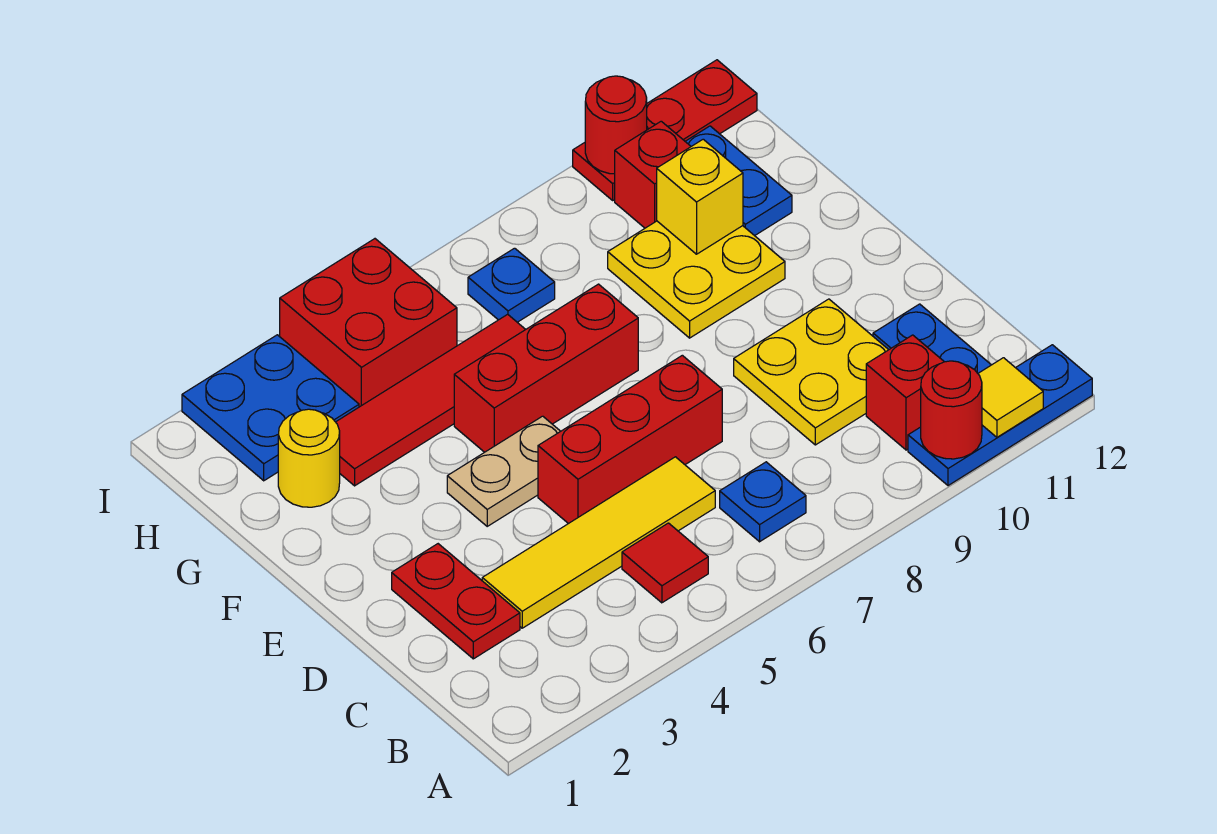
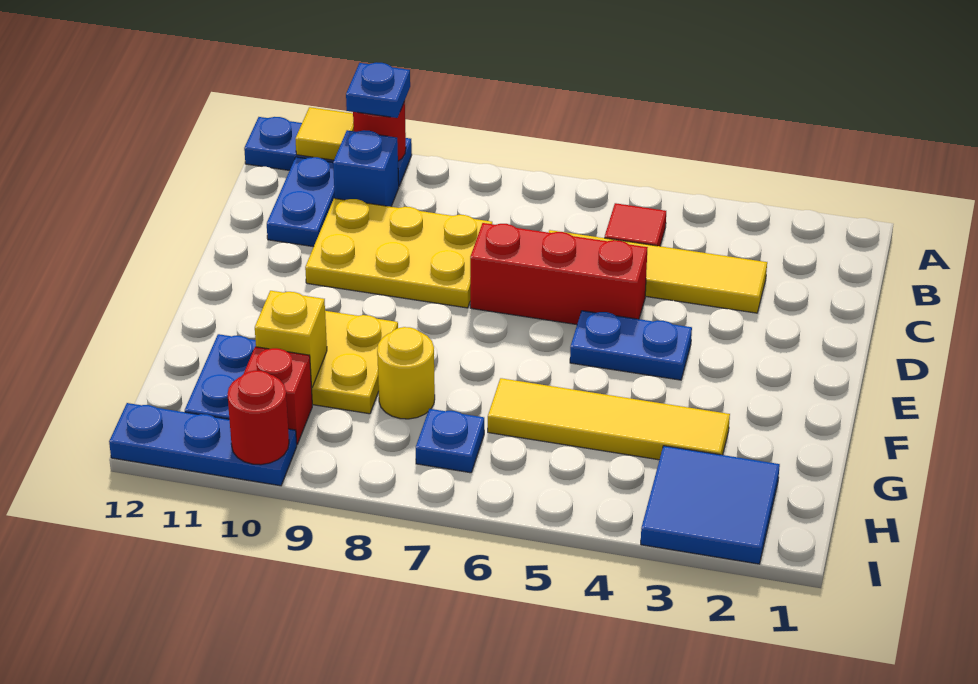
blue 1x1 plate [720,462,806,542] -> blue 1x1 plate moved to [346,62,410,118]
red 1x1 brick [866,335,944,450] -> blue 1x1 brick [333,130,399,207]
red 1x2 plate [392,544,520,659] -> none
yellow 2x2 plate [734,299,888,445] -> yellow 2x3 plate [305,198,492,308]
tan 1x2 plate [447,416,560,526] -> blue 1x2 plate [570,311,692,380]
red 1x3 brick [454,284,638,452] -> none
yellow 1x1 round brick [278,409,340,507] -> yellow 1x1 round brick moved to [377,327,435,419]
red 1x4 tile [336,314,526,486] -> yellow 1x4 tile [488,378,730,460]
blue 2x2 plate [182,335,359,481] -> blue 2x2 tile [641,446,780,564]
red 2x2 brick [280,239,457,407] -> none
red 1x3 plate [573,60,757,200] -> blue 1x3 plate [109,403,297,486]

